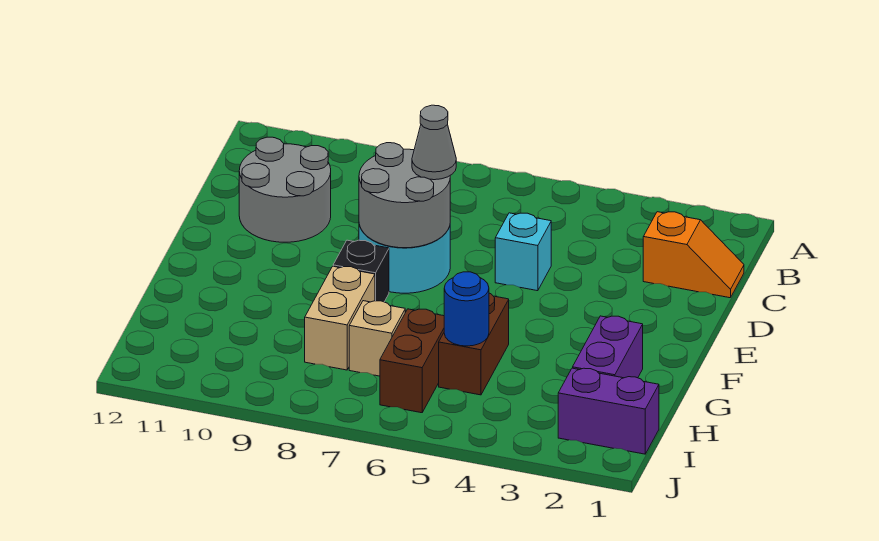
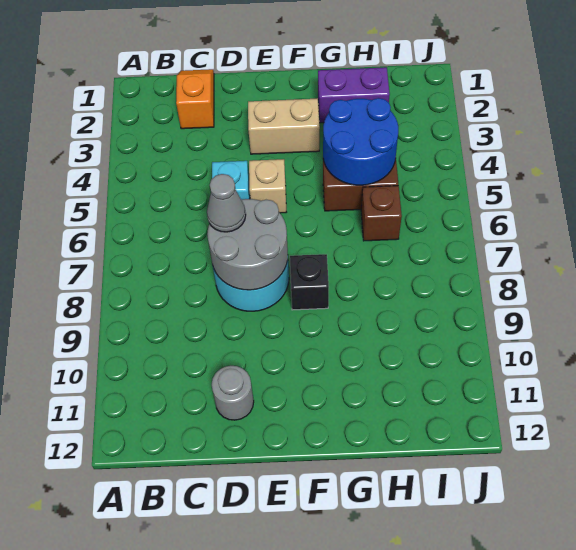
grey 2x2 round brick [239,137,331,242] -> grey 1x1 round brick [212,366,254,420]
tan 1x2 brick [305,266,375,370] -> tan 1x2 brick moved to [248,99,320,154]
blue 1x1 round brick [444,272,489,346] -> blue 2x2 round brick [323,98,398,185]
brown 1x2 brick [380,309,444,413] -> brown 1x1 brick [361,186,402,241]
tan 1x1 brick [349,301,405,376] -> tan 1x1 brick moved to [249,159,286,213]
purple 1x2 brick [558,368,659,454] -> none

